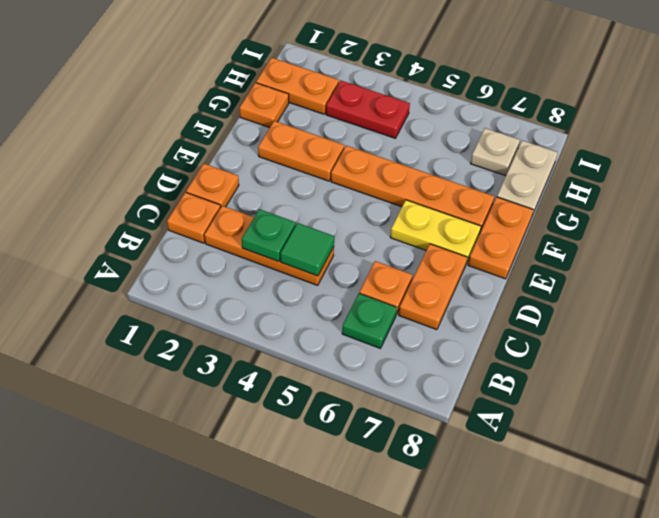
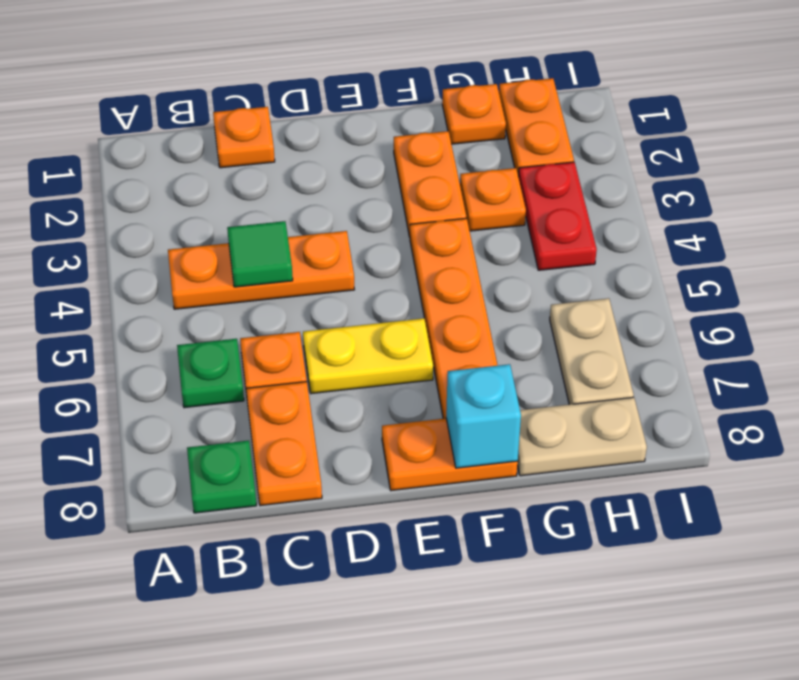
orange 1x3 plate [204,206,334,285] -> orange 1x3 plate turned to [168,231,354,309]
green 1x1 plate [242,209,296,262] -> green 1x1 plate moved to [187,441,257,513]
orange 1x2 plate [399,244,467,330] -> orange 1x2 plate turned to [246,382,322,506]
orange 1x1 plate [186,164,239,207] -> orange 1x1 plate moved to [460,168,526,231]
yellow 1x2 plate [390,200,481,264] -> yellow 1x2 plate turned to [303,318,433,394]
none -> cyan 1x1 brick [446,364,521,468]
tan 1x1 plate [471,128,520,176] -> tan 1x2 plate [550,298,634,405]

